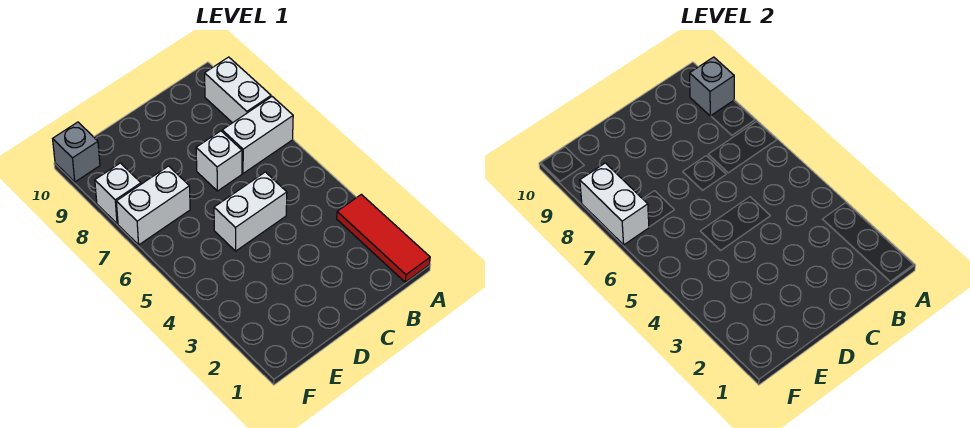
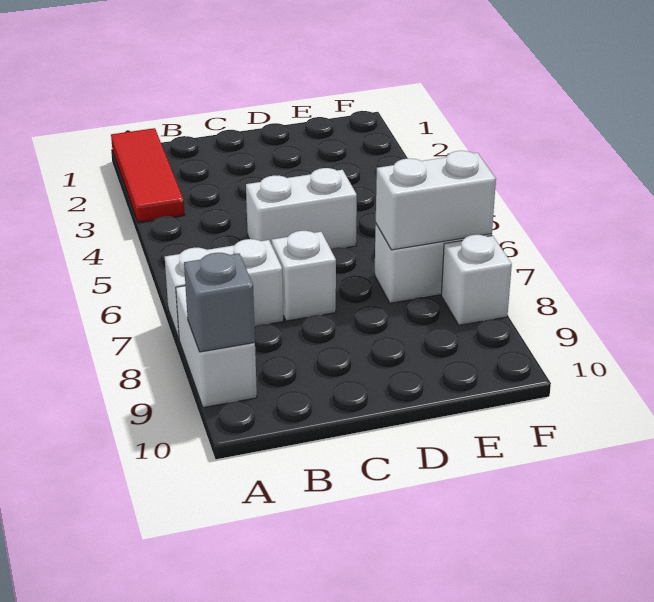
white 1x2 brick [580,163,649,245] -> white 1x2 brick turned to [376,151,496,250]
grey 1x1 brick [53,122,100,182] -> none

